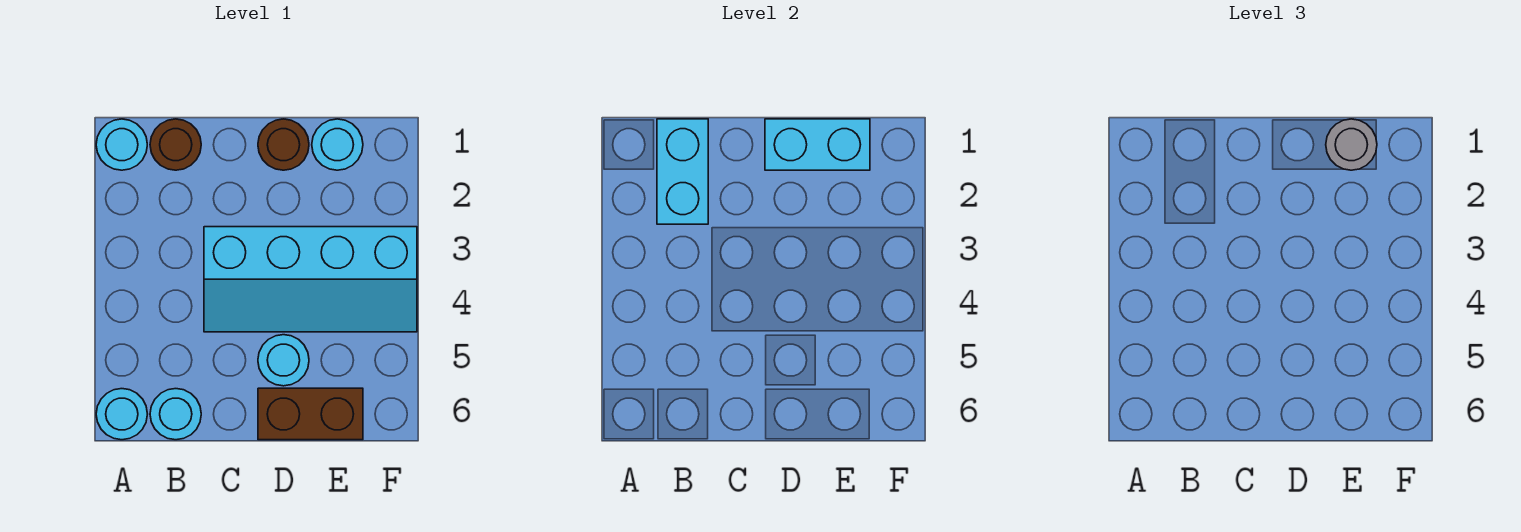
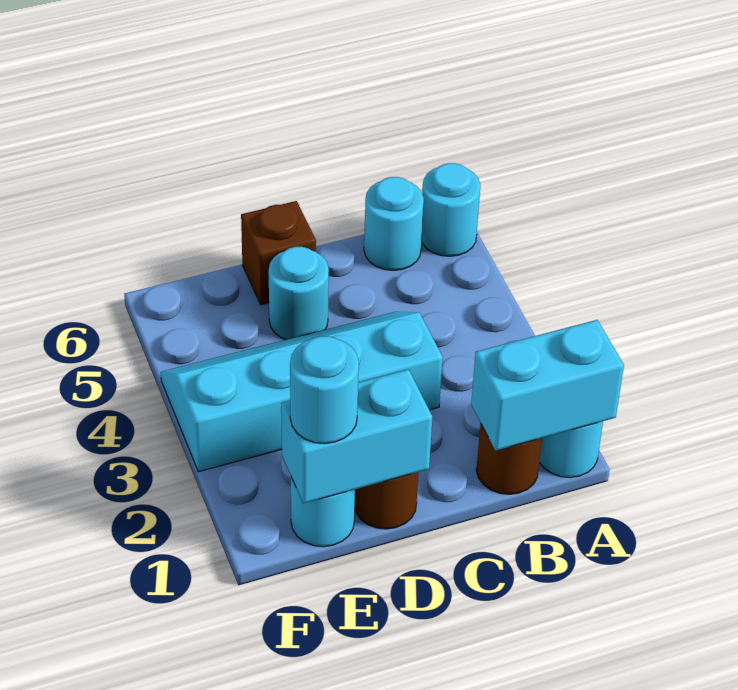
cyan 1x2 brick [657,119,708,224] -> cyan 1x2 brick turned to [471,320,624,451]
brown 1x2 brick [258,388,363,440] -> brown 1x1 brick [241,201,316,305]
grey 1x1 round brick [1326,119,1377,170] -> cyan 1x1 round brick [290,336,359,444]

